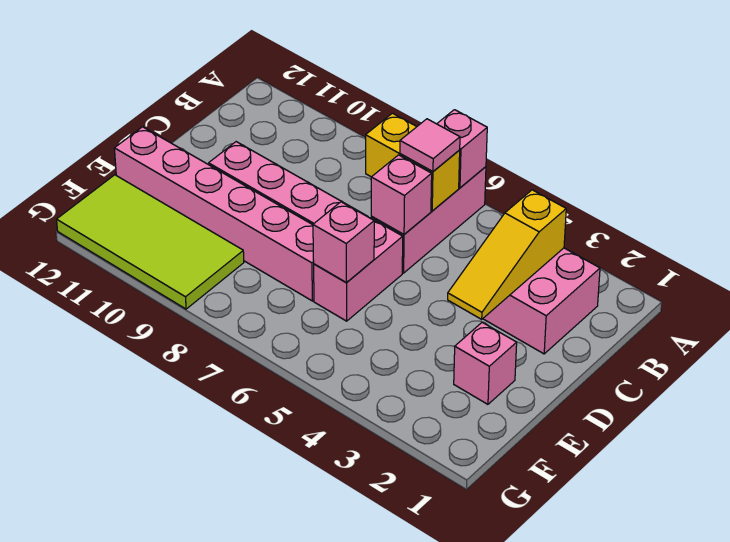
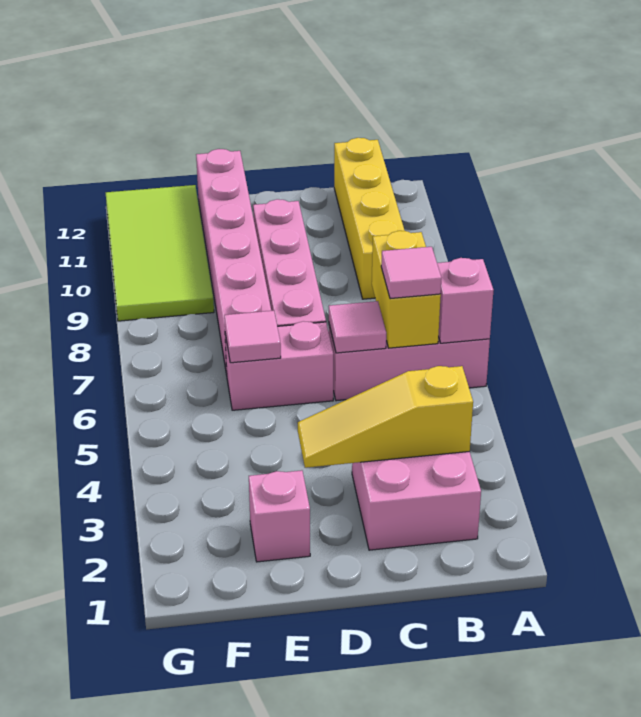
none -> yellow 1x4 brick [334,138,405,299]
pink 1x1 brick [371,155,432,234] -> pink 1x1 tile [329,301,386,353]
pink 1x1 brick [313,202,374,283] -> pink 1x1 tile [224,310,281,363]

